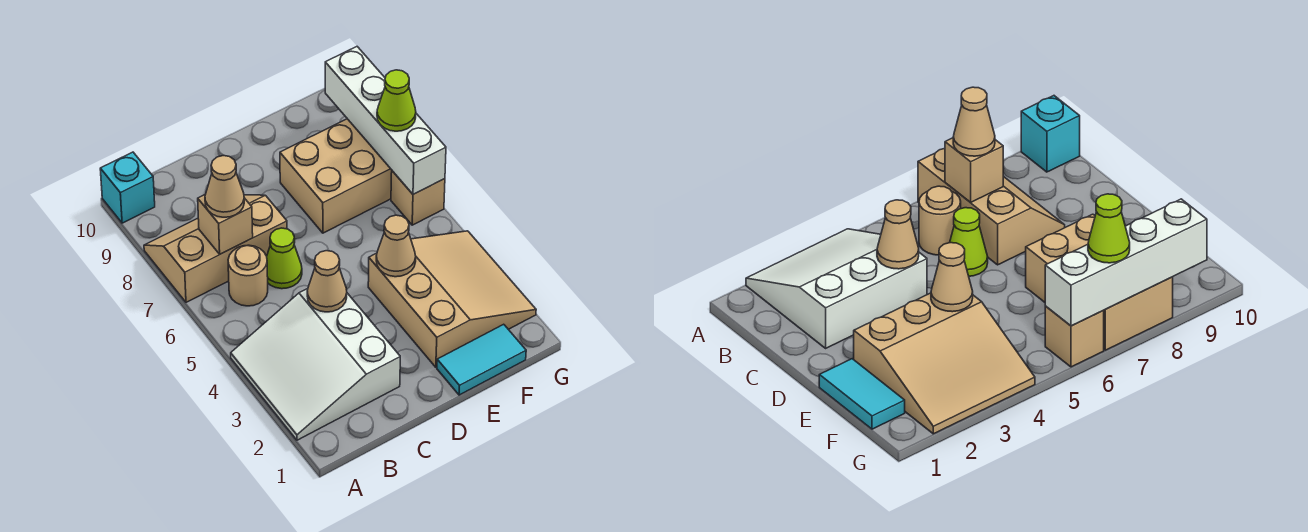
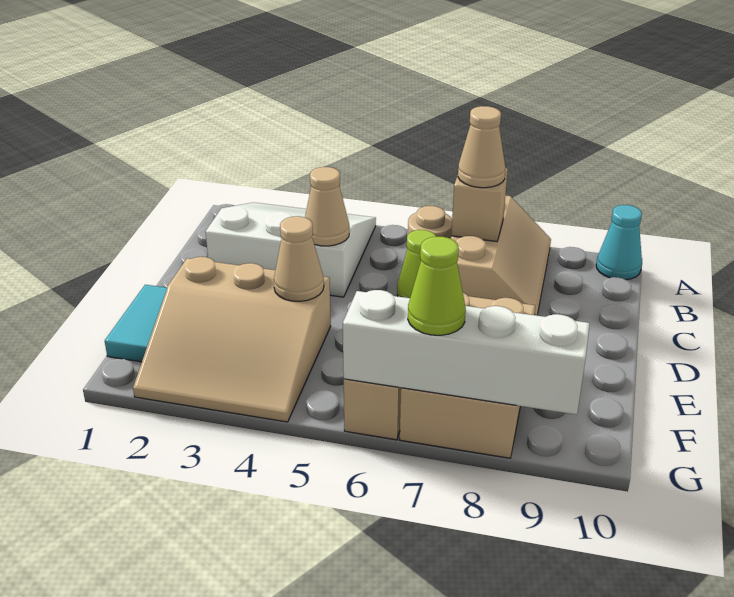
cyan 1x1 brick [100,152,155,223] -> cyan 1x1 cone [596,205,642,280]

